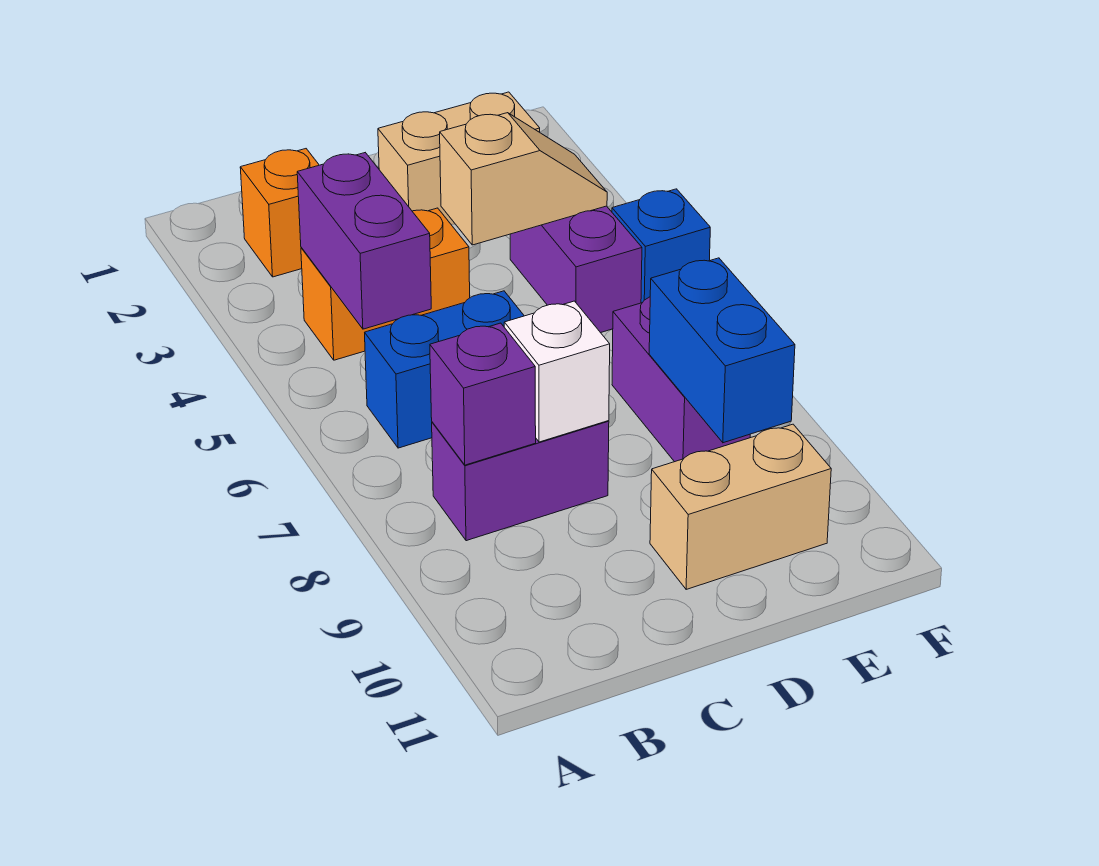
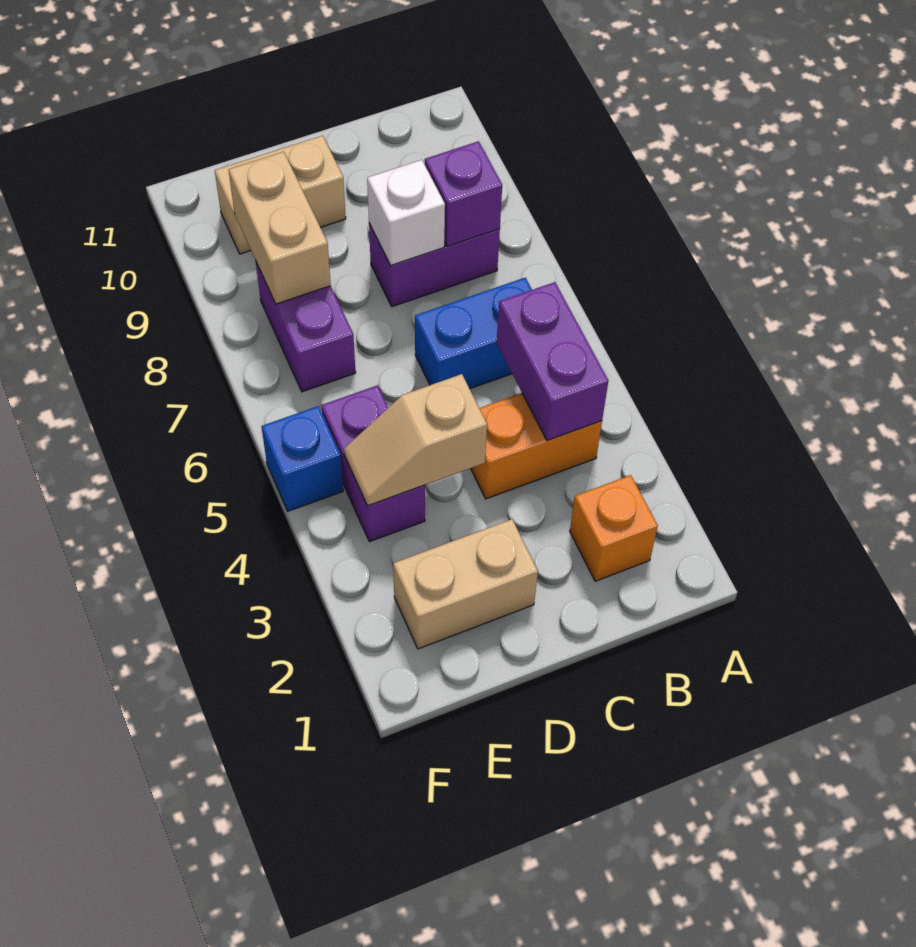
blue 1x2 brick [649,258,795,443] -> tan 1x2 brick [228,152,331,304]

